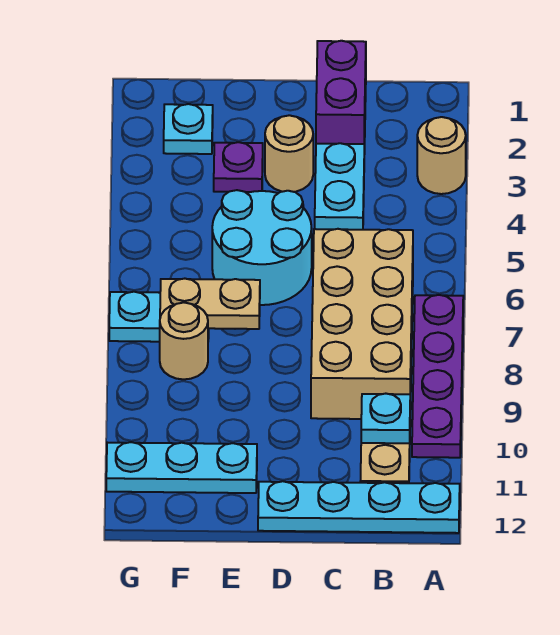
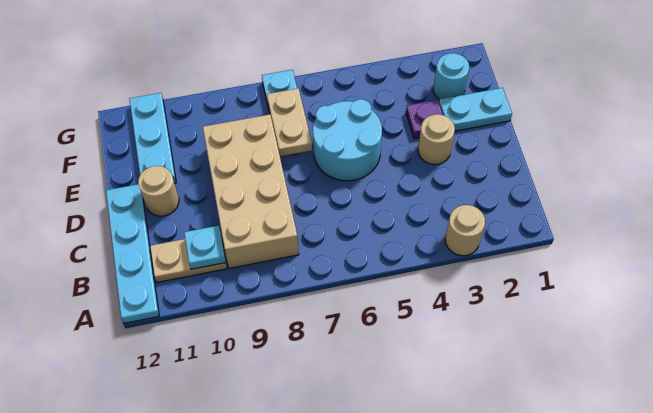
purple 1x4 plate [412,295,463,458] -> none
tan 2x4 brick [311,229,413,419] -> tan 2x4 brick turned to [203,114,299,268]
purple 1x2 brick [316,41,366,154] -> none
cyan 1x2 plate [315,143,364,230] -> cyan 1x2 plate moved to [439,88,512,131]
cyan 1x1 plate [164,104,213,154] -> cyan 1x1 round brick [433,53,469,99]
tan 1x1 round brick [160,303,208,379] -> tan 1x1 round brick moved to [138,166,179,216]

